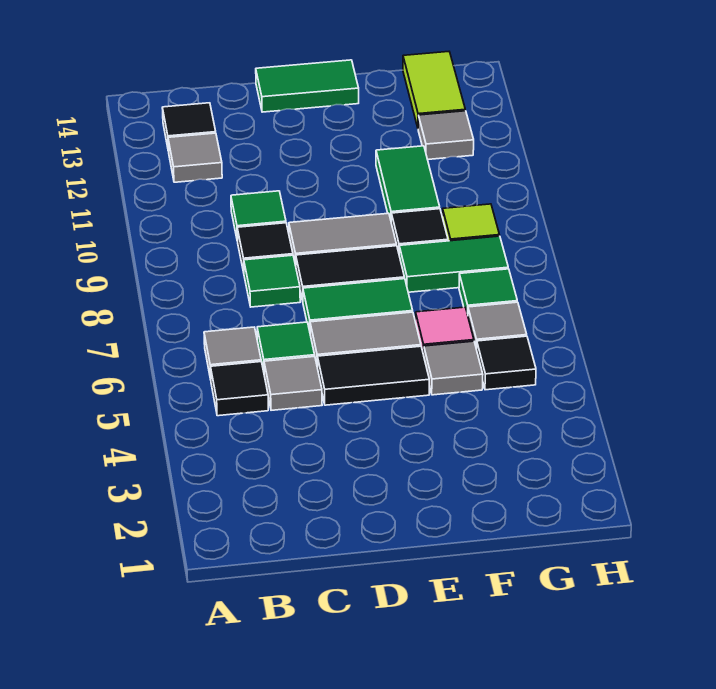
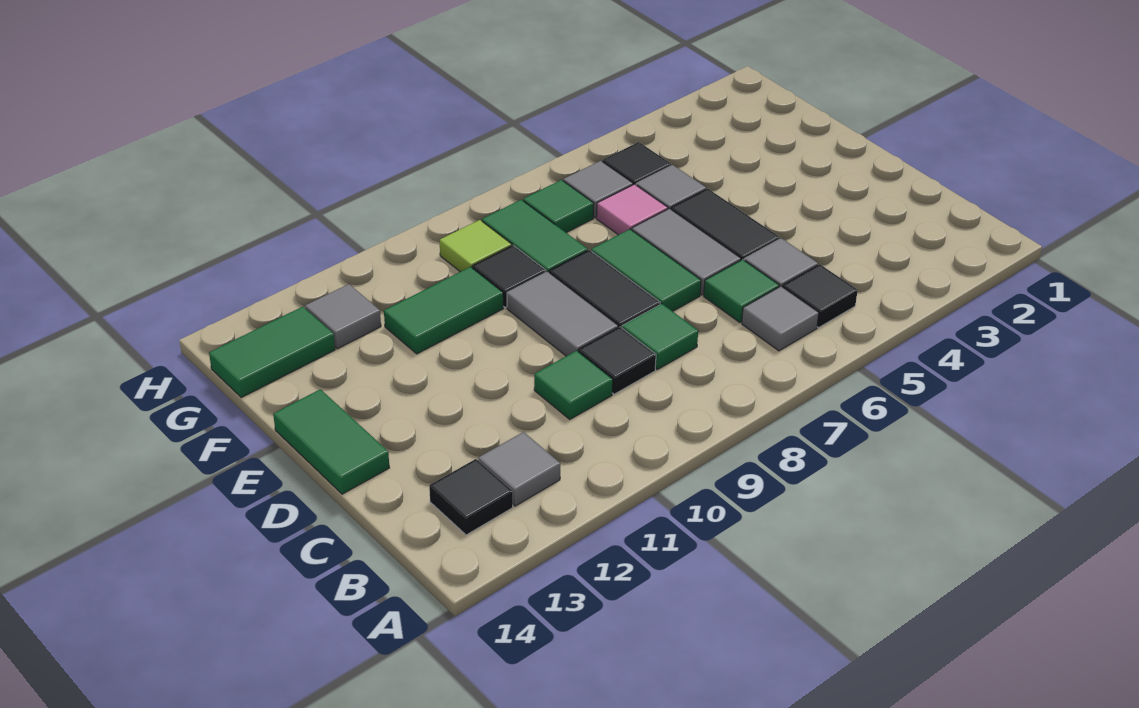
lime 1x2 tile [403,52,465,127] -> green 1x2 tile [209,307,335,397]

